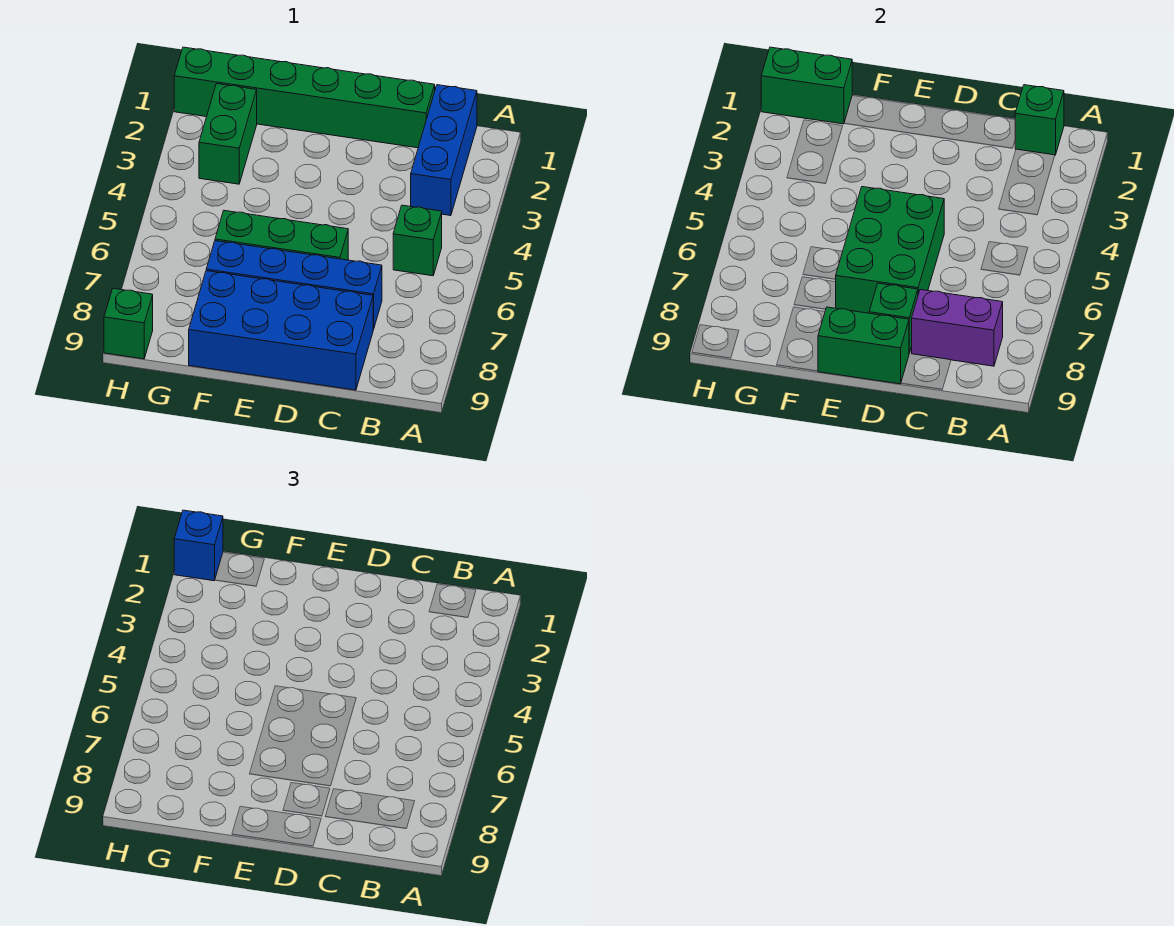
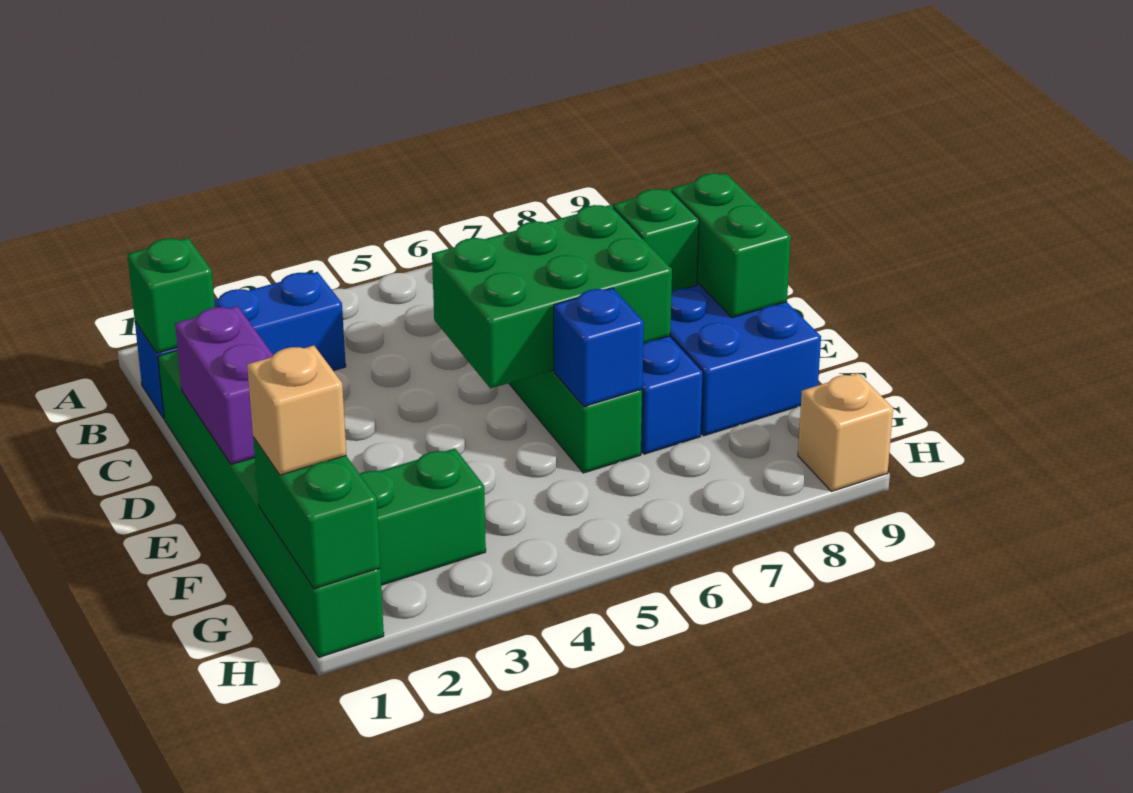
green 1x1 brick [393,205,442,276] -> none
purple 1x2 brick [912,290,1003,366] -> purple 1x2 brick moved to [175,306,273,465]
none -> tan 1x1 brick [247,346,346,475]
blue 1x1 brick [174,510,223,581] -> blue 1x1 brick moved to [554,288,644,407]
green 1x1 brick [104,288,153,359] -> tan 1x1 brick [798,373,893,492]

